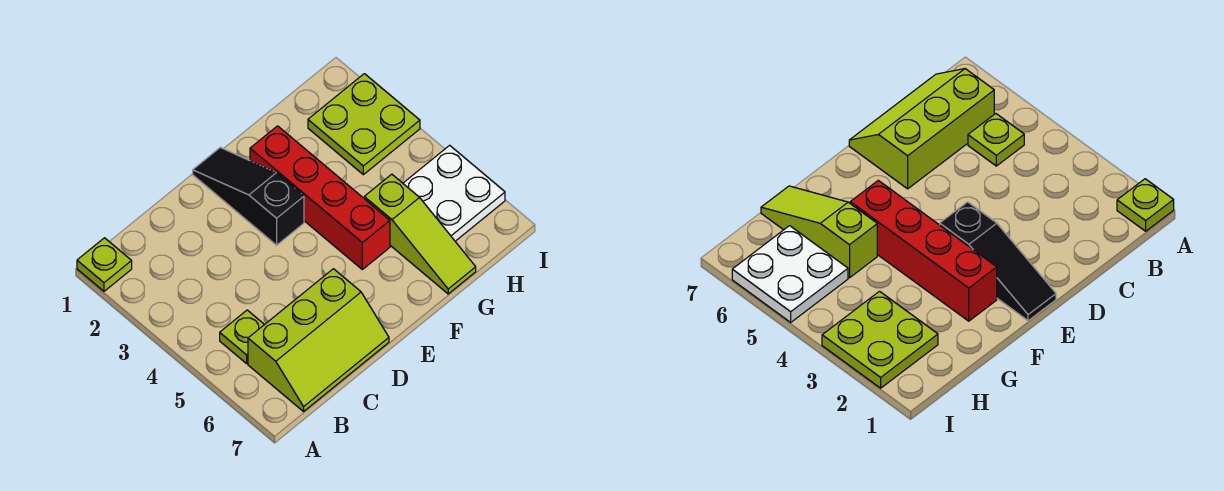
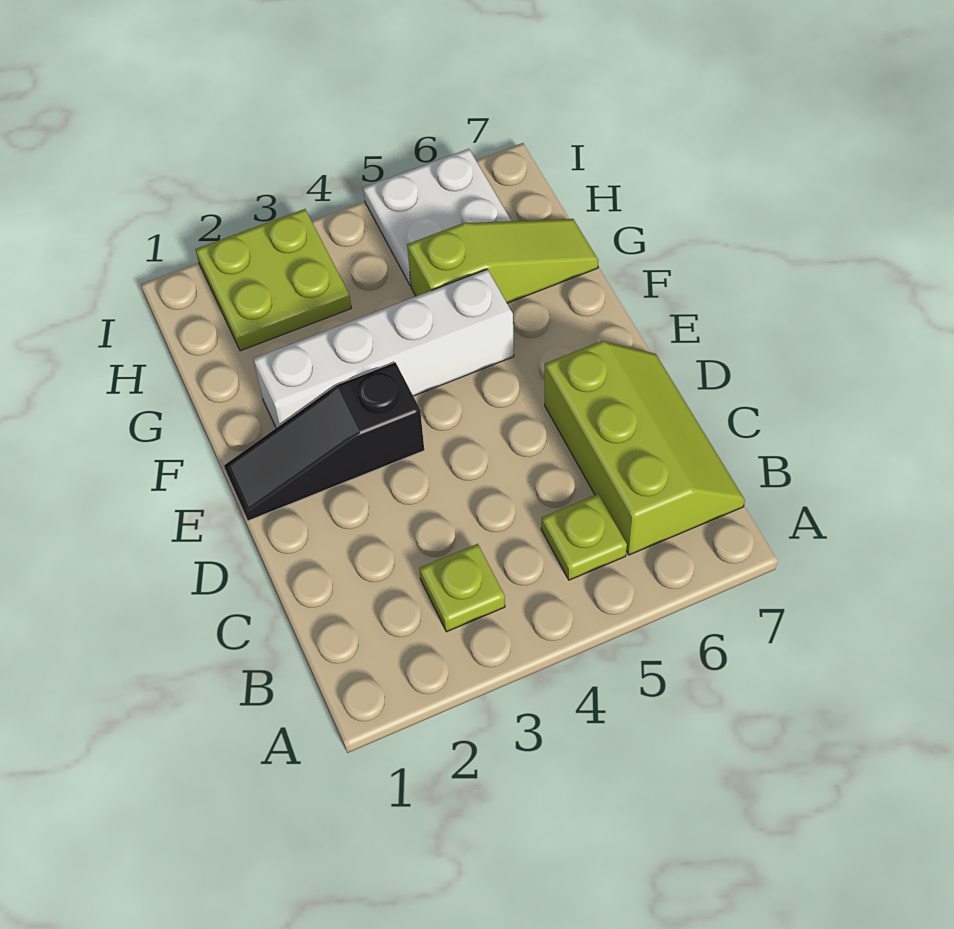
lime 1x1 plate [77,238,132,291] -> lime 1x1 plate moved to [419,544,505,632]
red 1x4 brick [250,126,390,269] -> white 1x4 brick [253,269,514,428]

